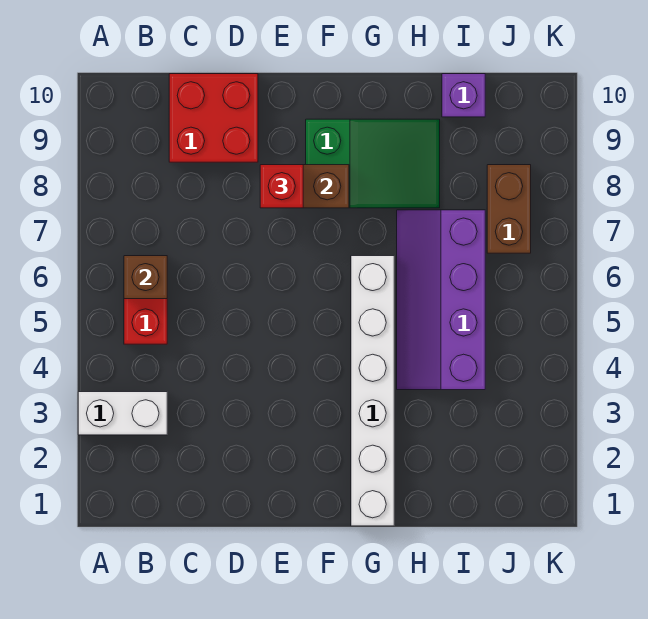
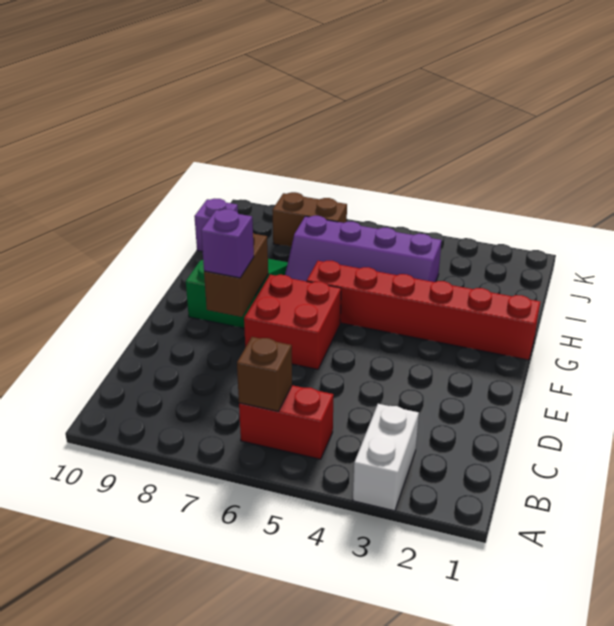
red 2x2 brick [169,74,258,162] -> red 2x2 brick moved to [244,275,341,369]
red 1x1 brick [260,165,303,208] -> purple 1x1 brick [201,209,254,278]
white 1x6 brick [351,256,394,526] -> red 1x6 brick [307,261,540,360]

